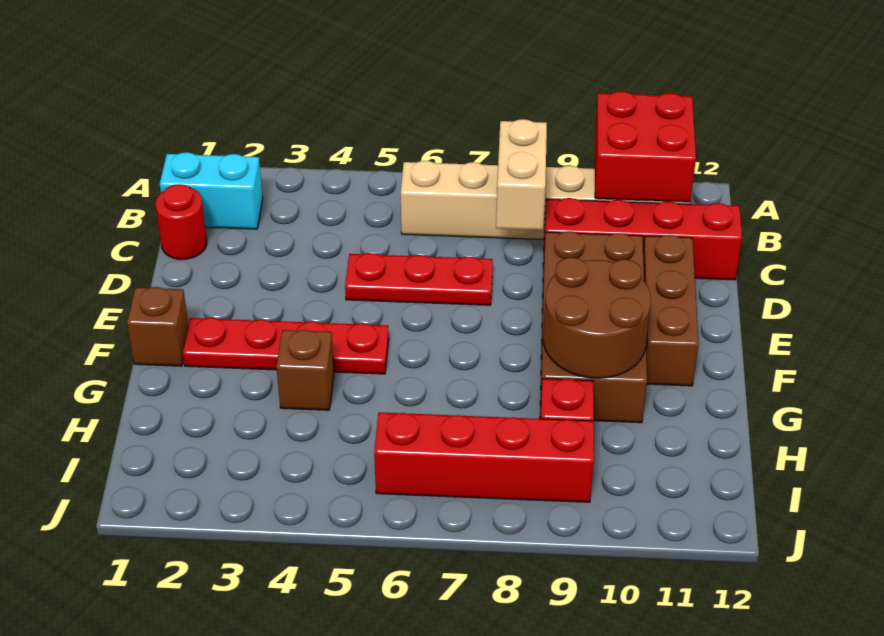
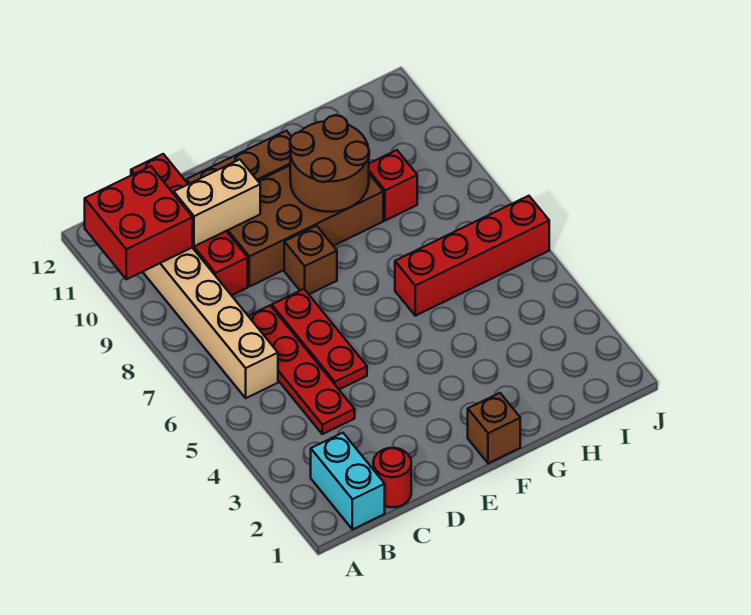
tan 1x2 brick [496,119,547,230] -> tan 1x2 brick moved to [174,159,260,246]
red 1x4 plate [183,318,389,374] -> red 1x4 plate moved to [249,306,355,434]
brown 1x1 brick [276,330,334,410] -> brown 1x1 brick moved to [284,226,337,294]
red 1x4 brick [374,412,594,502] -> red 1x4 brick turned to [395,196,549,316]

